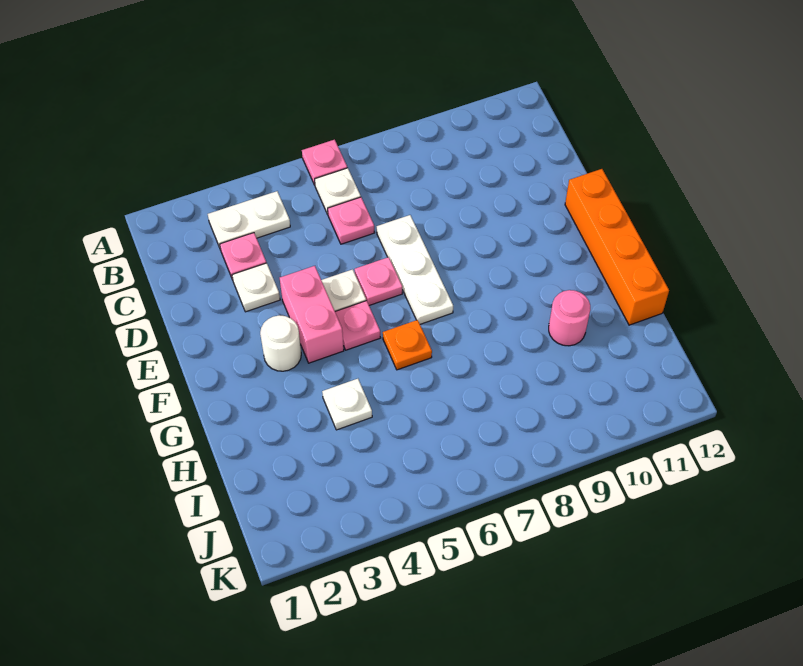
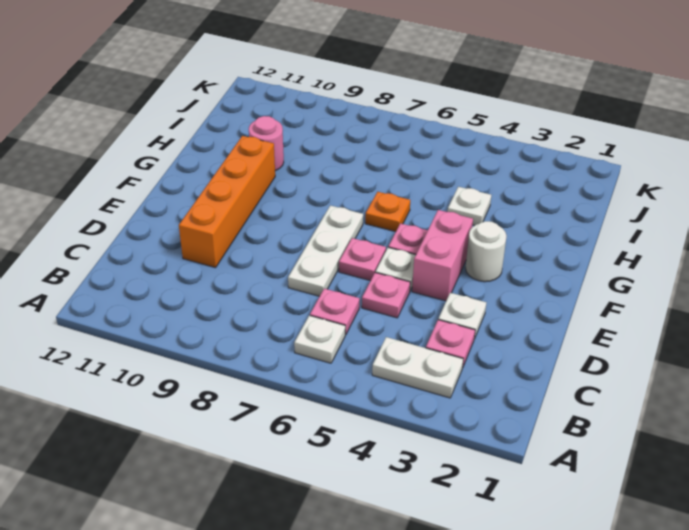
pink 1x1 plate [302,140,347,185] -> pink 1x1 plate moved to [362,273,410,318]
orange 1x4 brick [565,169,669,325] -> orange 1x4 brick moved to [179,136,275,268]

